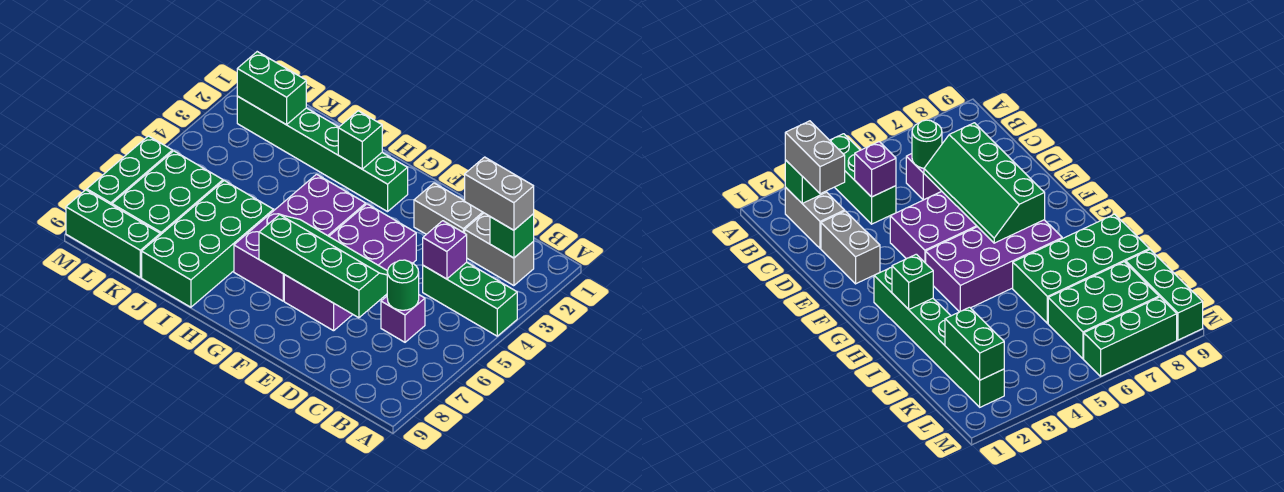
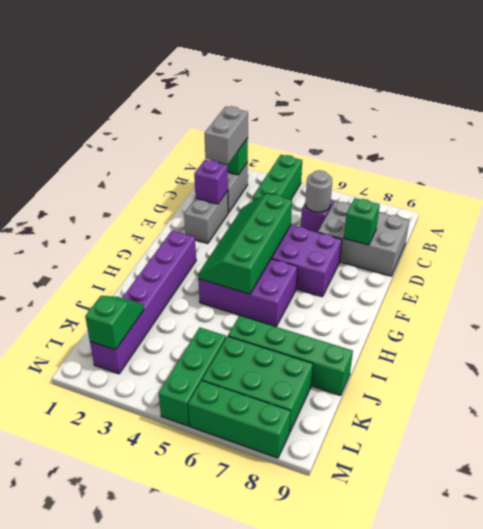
purple 1x1 brick [423,221,467,279] -> purple 1x1 brick moved to [194,160,228,204]
green 1x1 round brick [387,260,419,310] -> grey 1x1 round brick [305,170,332,212]
none -> grey 2x3 brick [318,201,409,276]
green 2x4 slope [259,215,387,318] -> green 2x4 slope moved to [198,194,292,294]
green 1x6 brick [237,96,408,212] -> purple 1x6 brick [90,231,196,374]
purple 2x4 brick [234,174,366,301] -> purple 2x3 brick [198,259,297,326]
green 1x1 brick [338,111,382,169] -> green 1x1 brick moved to [344,198,380,245]
green 2x4 brick [142,181,273,307] -> green 1x4 brick [228,316,353,395]
green 1x2 brick [237,52,306,125] -> green 1x2 slope [85,296,144,350]
green 1x3 brick [66,190,160,278] -> green 1x3 brick moved to [159,327,226,426]

